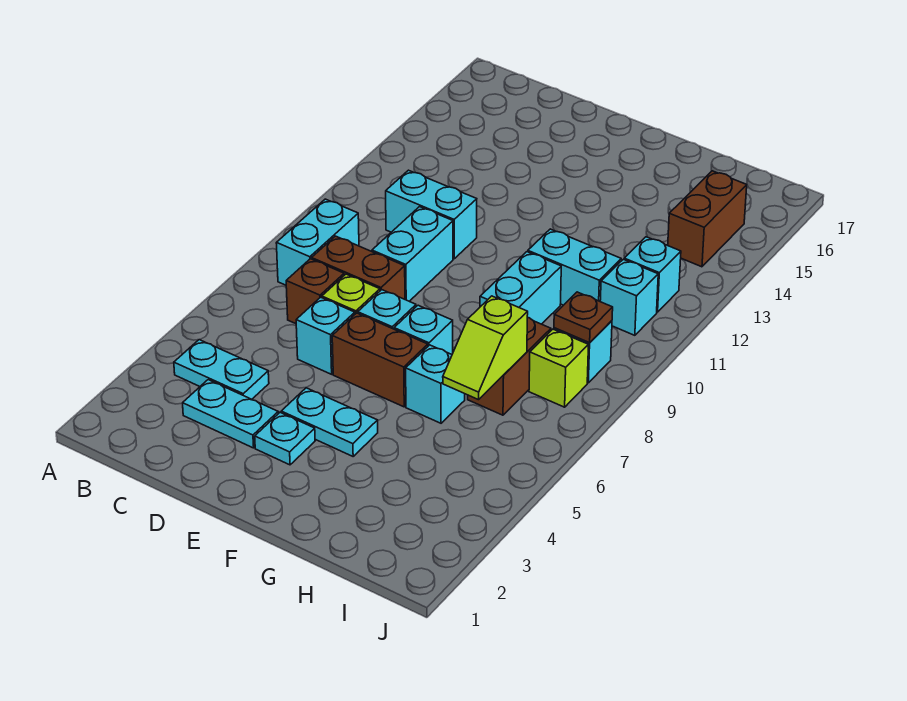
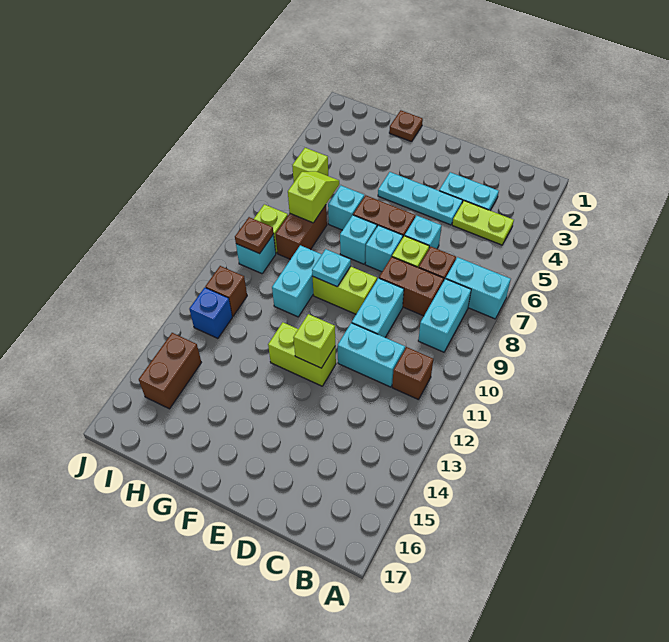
cyan 1x2 plate [174,340,269,399] -> lime 1x2 plate [452,201,514,245]
none -> brown 1x1 brick [392,347,433,400]
cyan 1x1 plate [255,413,315,465] -> cyan 1x1 plate moved to [312,249,351,287]
cyan 1x2 plate [281,388,378,456] -> cyan 1x3 plate [378,172,463,225]
none -> lime 1x2 brick [312,266,377,314]
none -> lime 1x2 brick [268,322,336,386]
none -> lime 1x1 brick [293,314,335,368]
none -> brown 1x1 plate [389,110,423,142]
cyan 1x2 brick [528,229,621,305] -> cyan 1x2 brick moved to [446,257,511,319]
none -> lime 1x1 brick [292,148,328,182]
cyan 1x1 brick [600,259,658,335] -> brown 1x1 brick [205,266,247,316]
cyan 1x1 brick [624,237,681,312] -> blue 1x1 brick [189,288,232,338]

